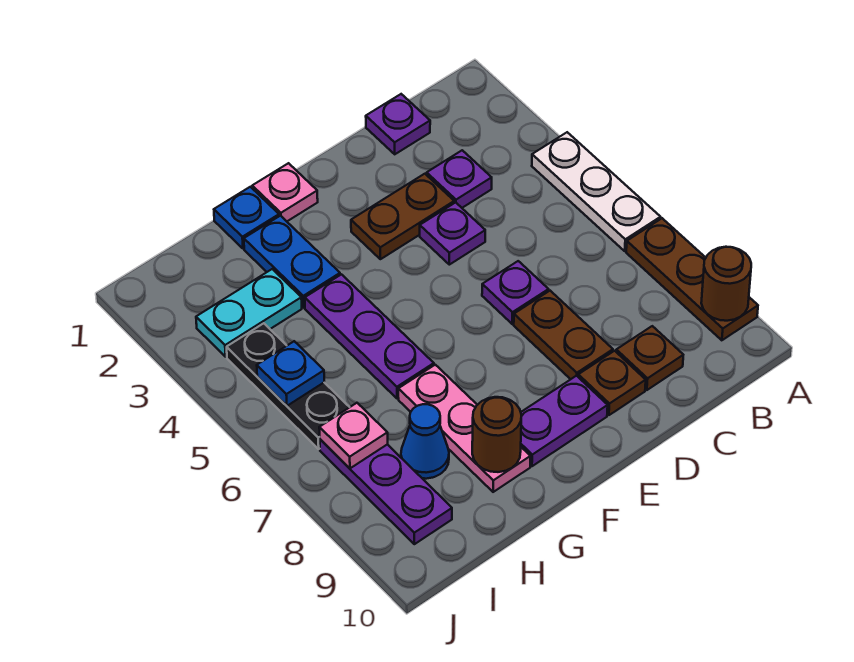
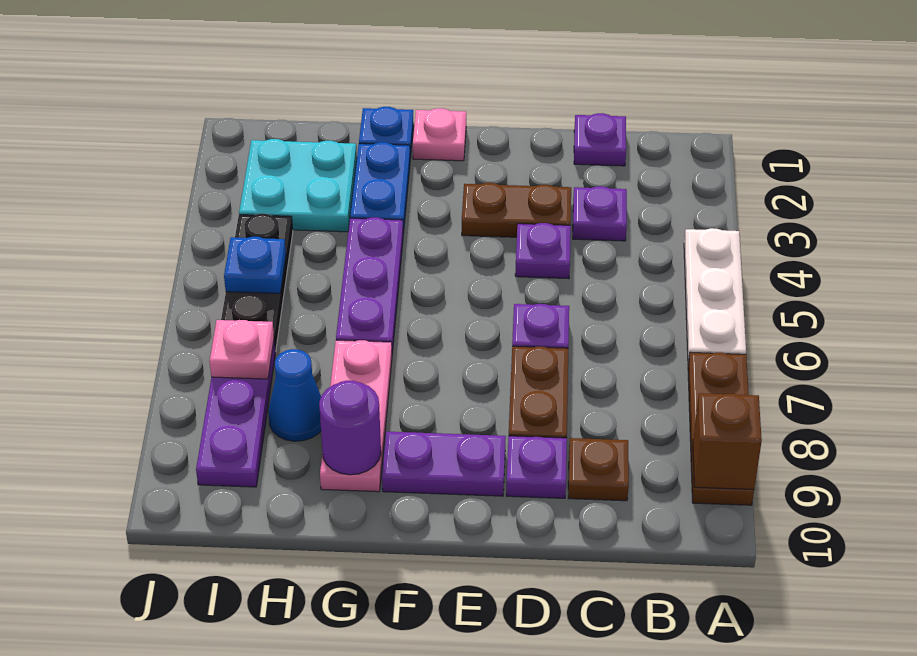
brown 1x1 round brick [701,247,751,321] -> brown 1x1 brick [693,393,762,490]
brown 1x1 plate [578,351,646,415] -> purple 1x1 plate [506,436,567,498]
brown 1x1 round brick [472,397,521,472] -> purple 1x1 round brick [319,381,381,475]
cyan 1x2 plate [196,269,302,357] -> cyan 2x2 plate [239,139,357,232]

